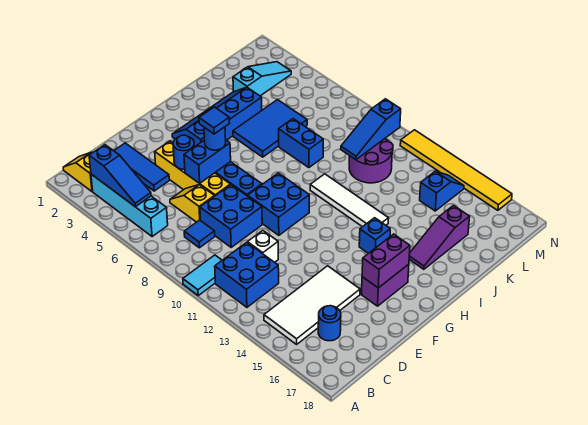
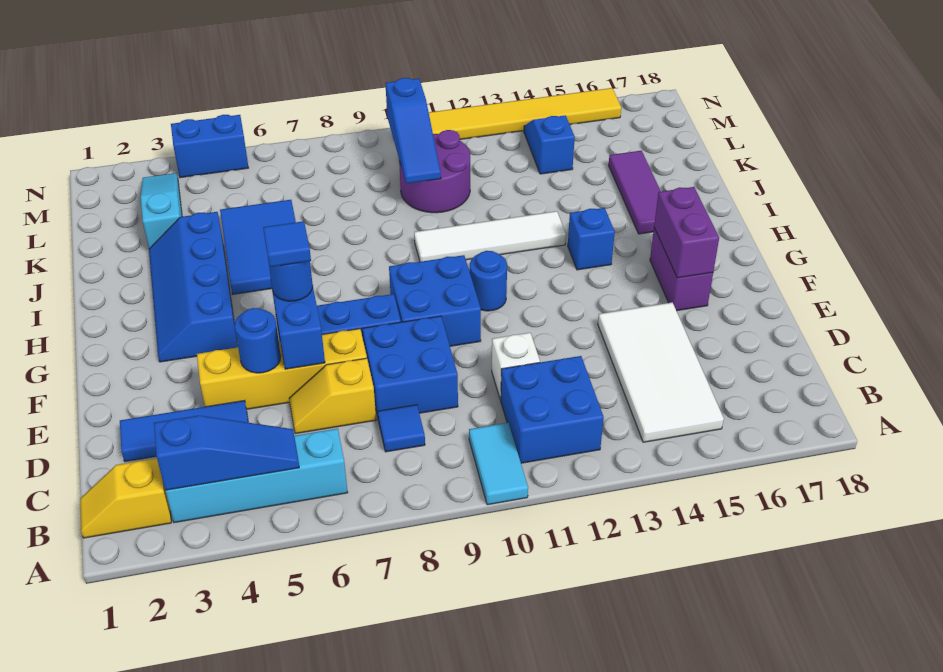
blue 1x1 round brick [318,306,341,341] -> blue 1x1 round brick moved to [470,251,507,311]
purple 1x3 slope [409,206,470,269] -> purple 1x3 tile [609,151,661,234]
blue 1x2 brick [279,119,323,168] -> blue 1x2 brick moved to [171,115,248,178]

